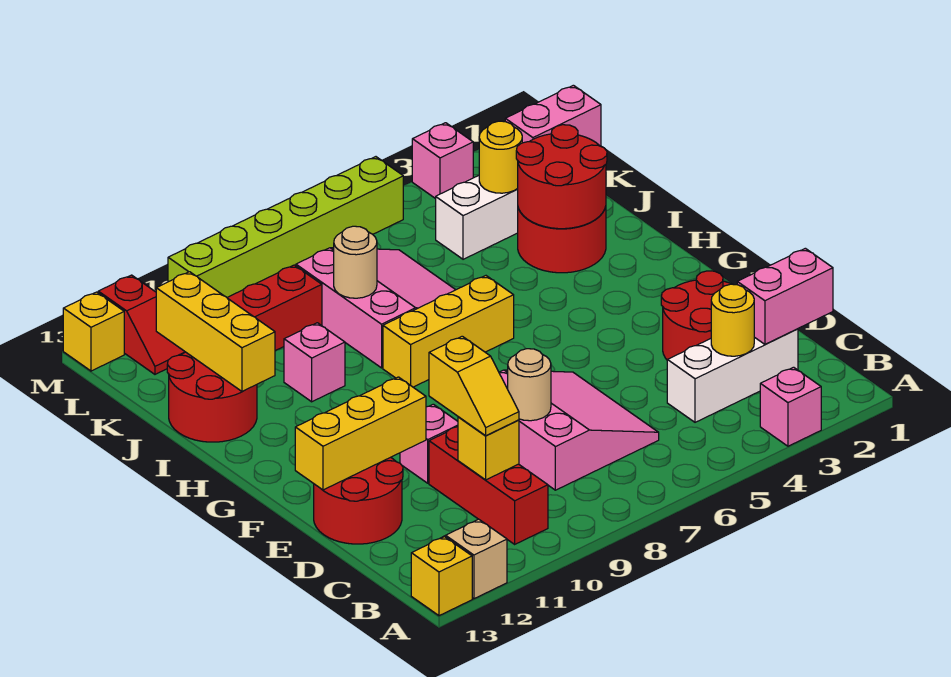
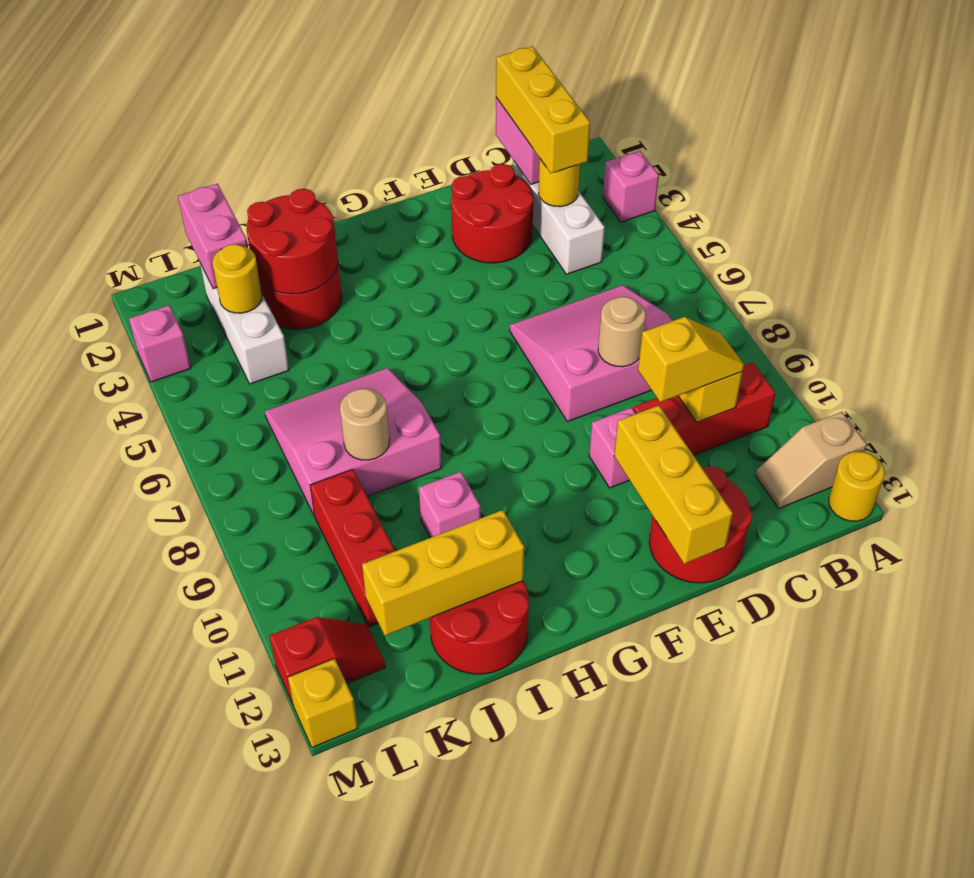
yellow 1x1 brick [411,537,472,616] -> yellow 1x1 round brick [829,452,885,521]
yellow 1x3 brick [383,276,514,387] -> yellow 1x3 brick moved to [496,46,590,173]
lime 1x6 brick [168,157,403,297] -> none

